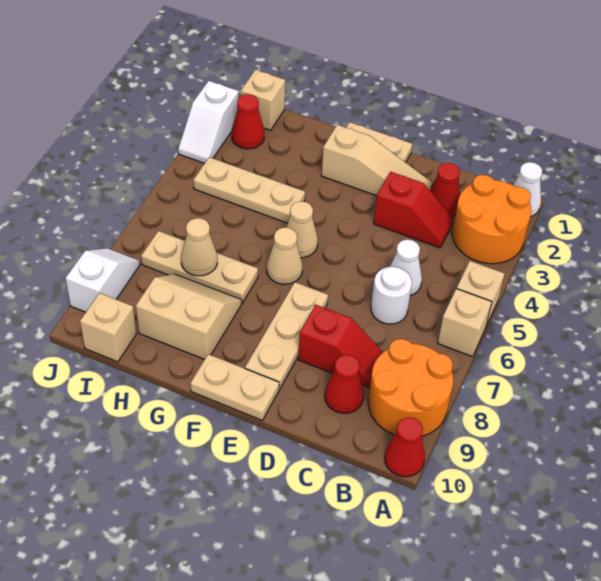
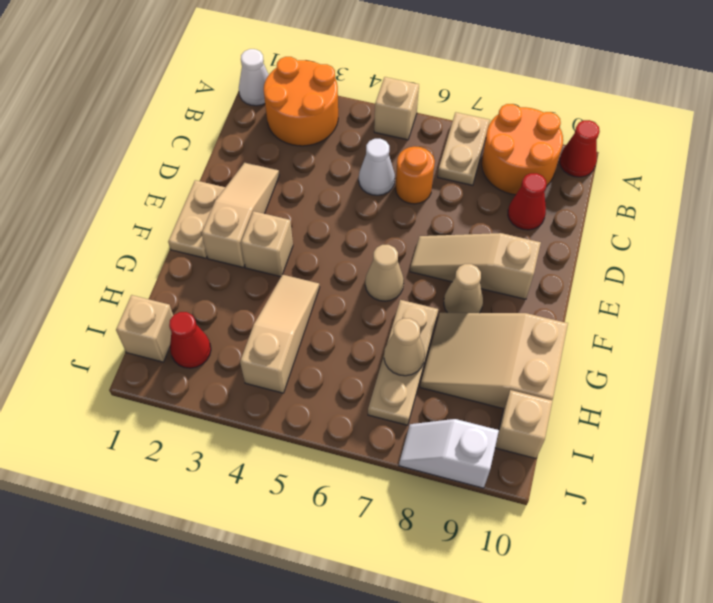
tan 1x1 brick [438,289,492,357] -> tan 1x1 brick moved to [241,211,293,277]
red 1x1 cone [430,163,460,217] -> none
red 1x2 slope [374,172,453,248] -> none
white 1x1 round brick [371,267,412,324] -> orange 1x1 round brick [395,146,435,204]
red 1x2 slope [298,305,383,388] -> none
tan 1x3 plate [245,282,328,389] -> tan 1x3 slope [410,233,541,299]
tan 1x2 plate [190,354,279,420] -> tan 1x2 plate moved to [438,112,490,185]
tan 1x1 cone [286,201,318,258] -> tan 1x1 cone moved to [444,264,483,313]
tan 1x3 plate [193,157,305,223] -> tan 1x3 slope [240,275,320,393]
tan 2x2 slope [136,274,242,360] -> tan 2x3 slope [420,313,568,409]
white 1x2 slope [178,81,239,163] -> none

